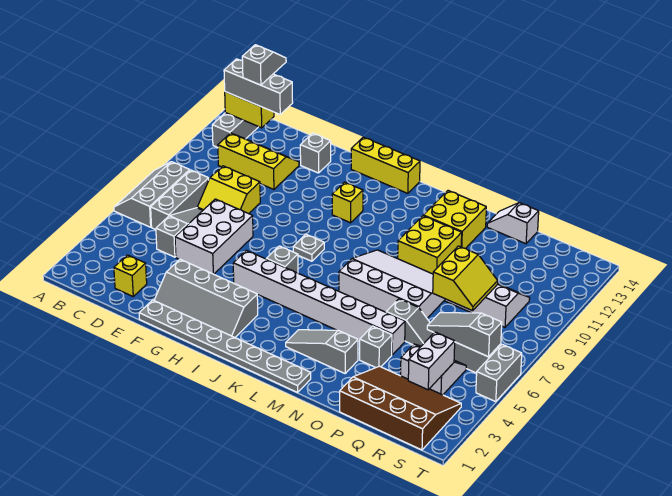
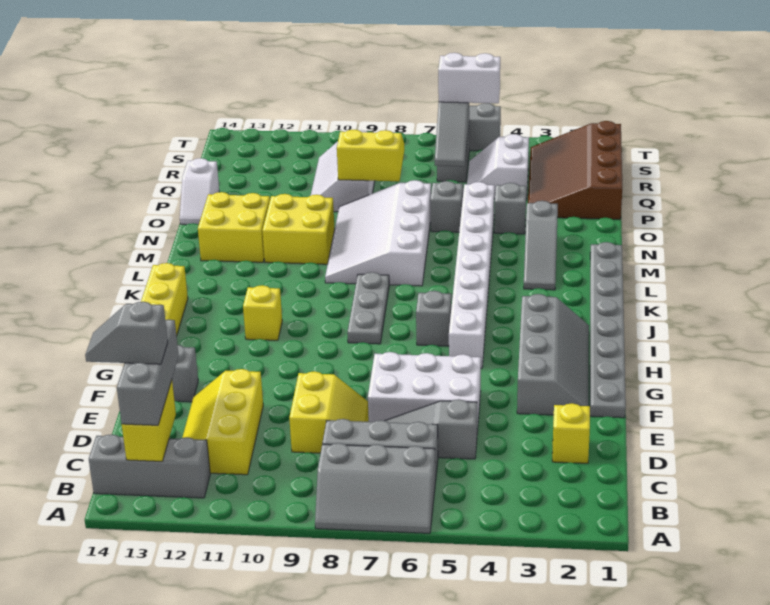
grey 1x1 plate [293,234,324,261] -> grey 1x3 plate [347,272,389,344]
white 1x2 brick [408,332,455,390] -> white 1x2 brick moved to [438,53,500,103]

